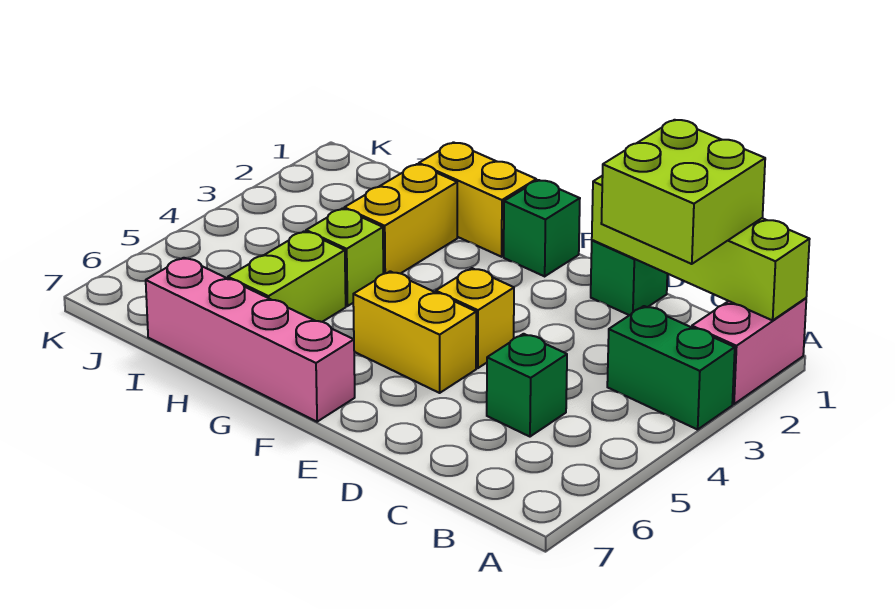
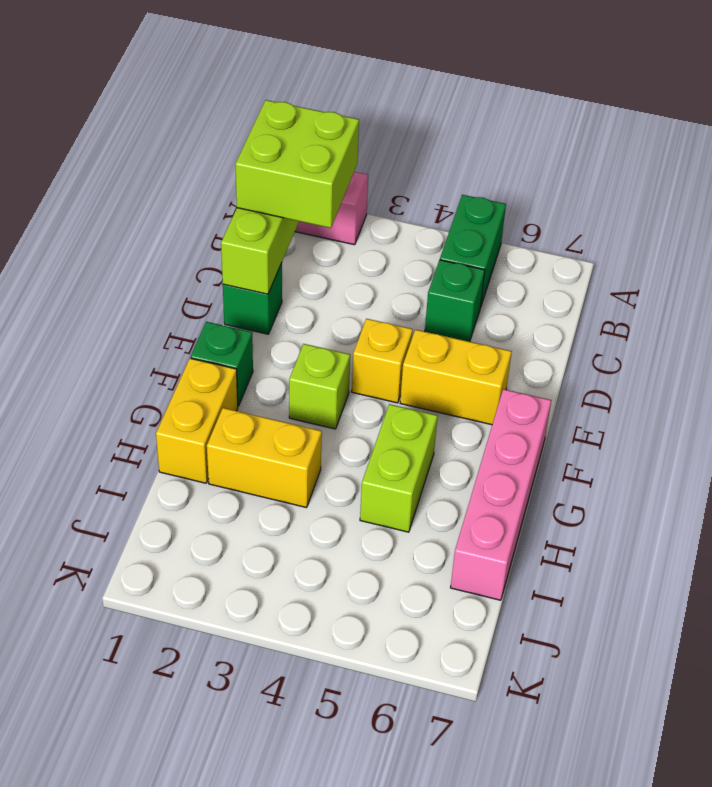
green 1x2 brick [607,306,735,430] -> green 1x2 brick moved to [440,195,506,305]
yellow 1x2 brick [353,271,476,393] -> yellow 1x2 brick turned to [400,330,512,425]
lime 1x1 brick [306,209,383,306] -> lime 1x1 brick moved to [289,344,350,429]
lime 1x2 brick [228,231,346,322] -> lime 1x2 brick turned to [360,404,437,532]

